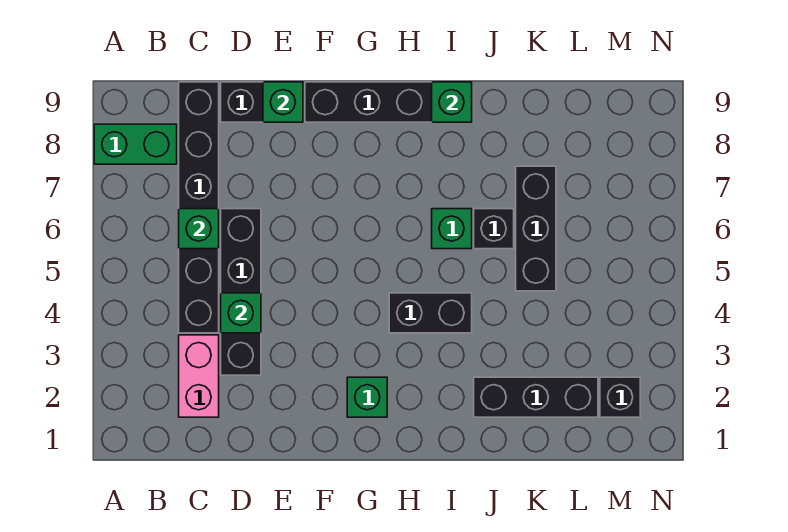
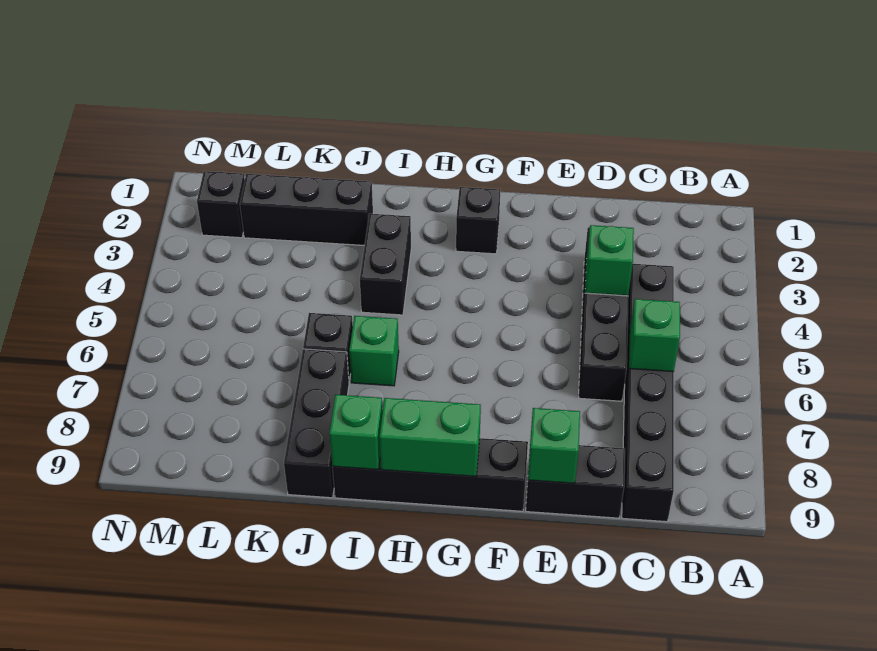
green 1x2 brick [94,124,177,164] -> green 1x2 brick moved to [379,398,481,476]
pink 1x2 brick [179,335,219,417] -> none
green 1x1 brick [347,377,387,417] -> black 1x1 brick [456,187,500,254]
black 1x2 brick [389,293,472,333] -> black 1x2 brick turned to [360,214,411,315]
black 1x3 brick [516,166,556,291] -> black 1x3 brick moved to [284,349,349,498]

